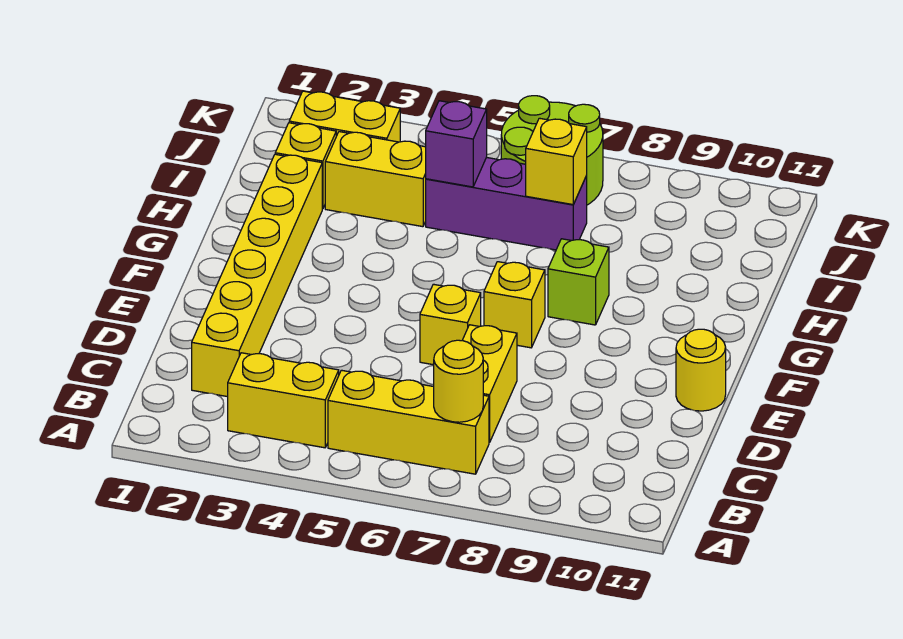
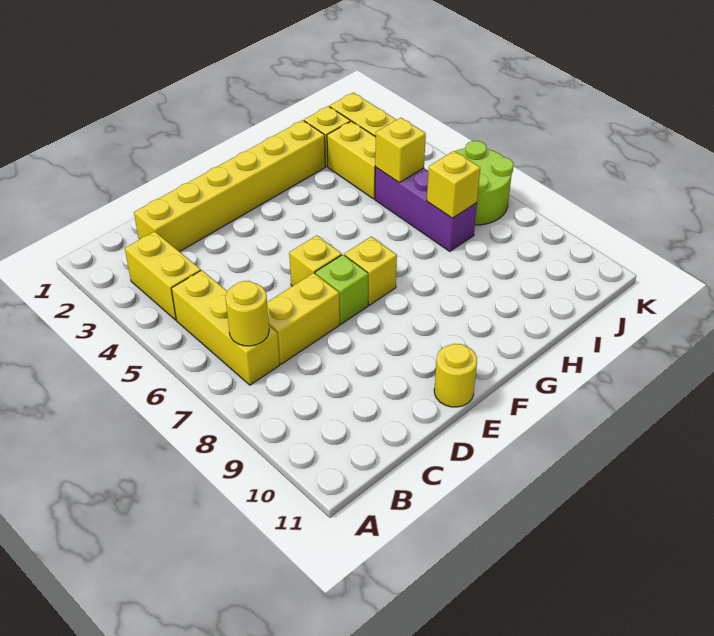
lime 1x1 brick [548,239,609,325] -> lime 1x1 brick moved to [315,255,368,324]
purple 1x1 brick [426,101,487,187] -> yellow 1x1 brick [375,118,426,183]

